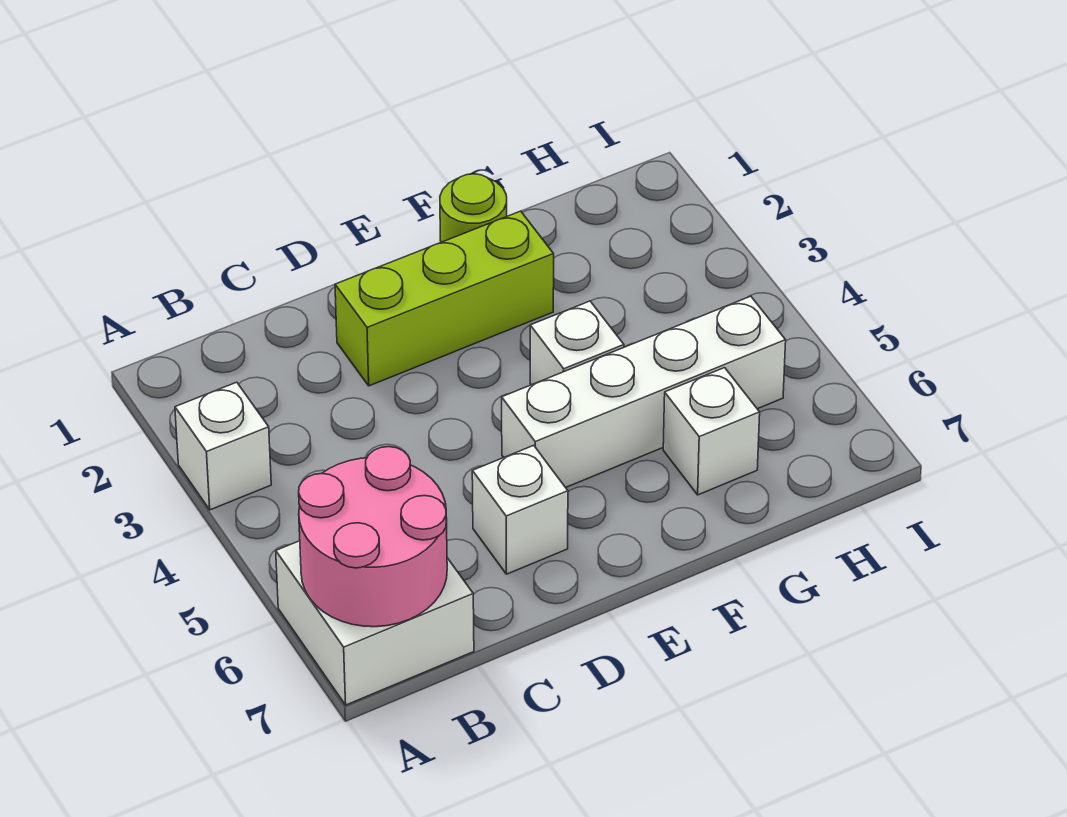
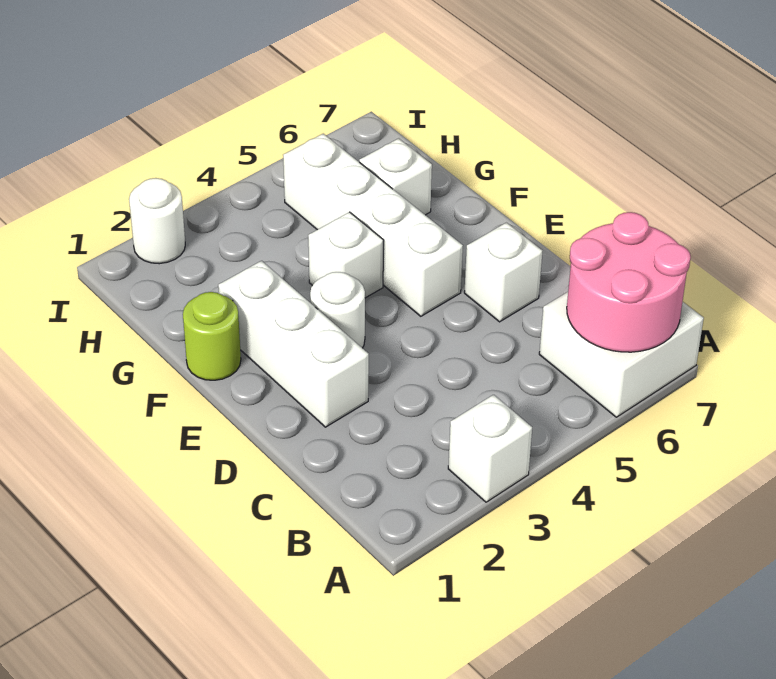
lime 1x3 brick [335,211,554,386] -> white 1x3 brick [218,261,369,427]
none -> white 1x1 round brick [310,272,365,348]
none -> white 1x1 round brick [129,178,185,264]

